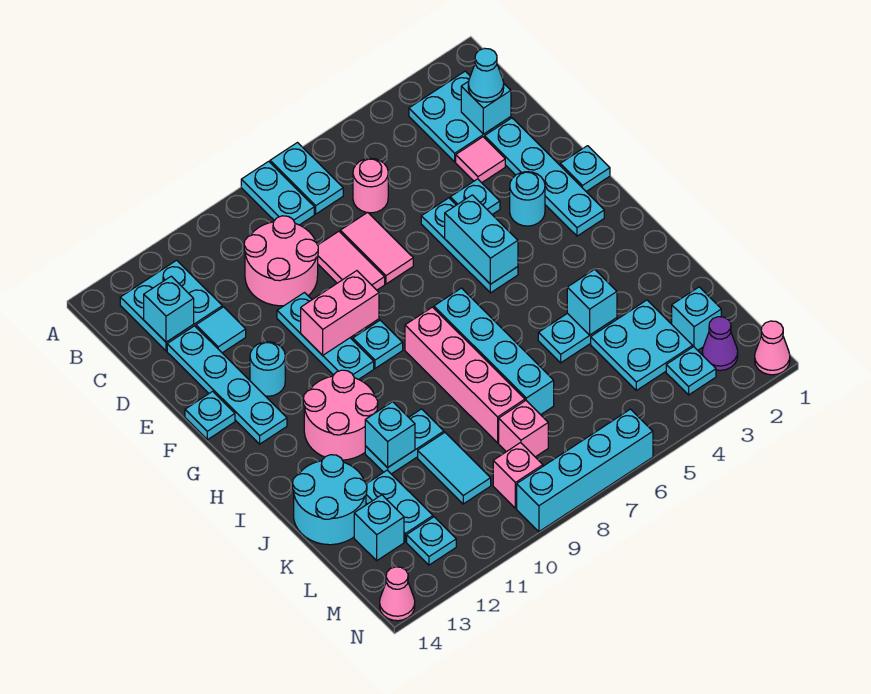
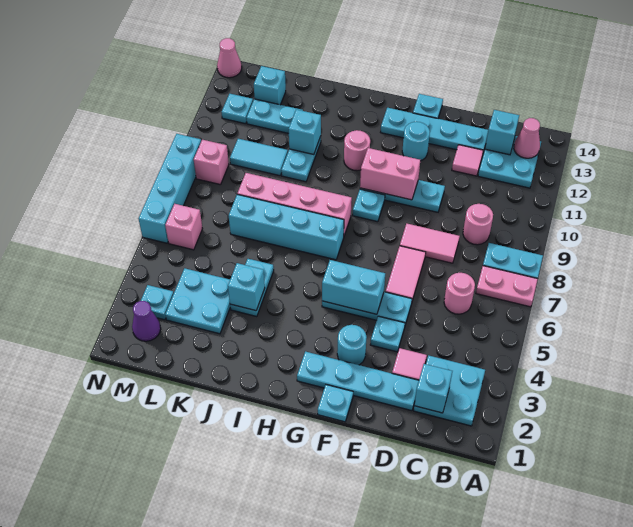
cyan 1x2 plate [270,143,343,214] -> pink 1x2 plate [476,266,538,307]
cyan 1x1 cone [468,48,504,102] -> none
pink 2x2 round brick [244,216,318,306] -> pink 1x1 round brick [463,204,493,245]
pink 1x2 tile [340,212,413,284] -> pink 1x2 tile turned to [386,246,426,301]
cyan 1x1 tile [196,307,246,353] -> pink 1x1 tile [452,145,483,176]
pink 1x2 brick [301,271,379,355] -> pink 1x2 brick turned to [360,148,420,200]
pink 2x2 round brick [303,370,378,460] -> pink 1x1 round brick [344,130,370,171]
cyan 2x2 round brick [293,455,367,545] -> none
cyan 1x1 brick [672,287,721,350] -> none
pink 1x1 brick [499,401,548,457] -> pink 1x1 brick moved to [165,204,203,250]
pink 1x1 cone [755,321,790,375] -> pink 1x1 cone moved to [514,118,540,158]

